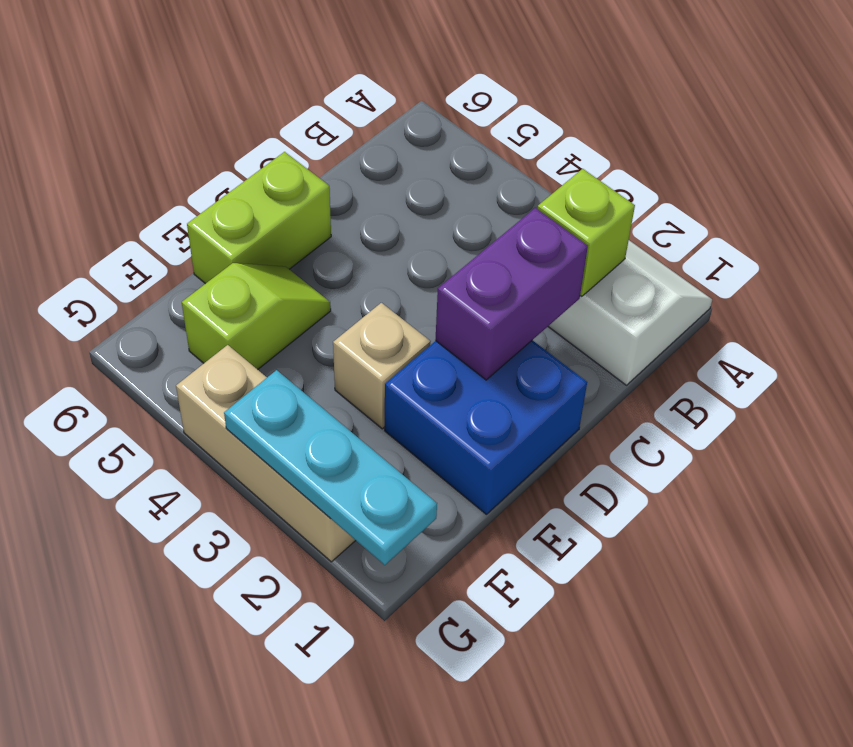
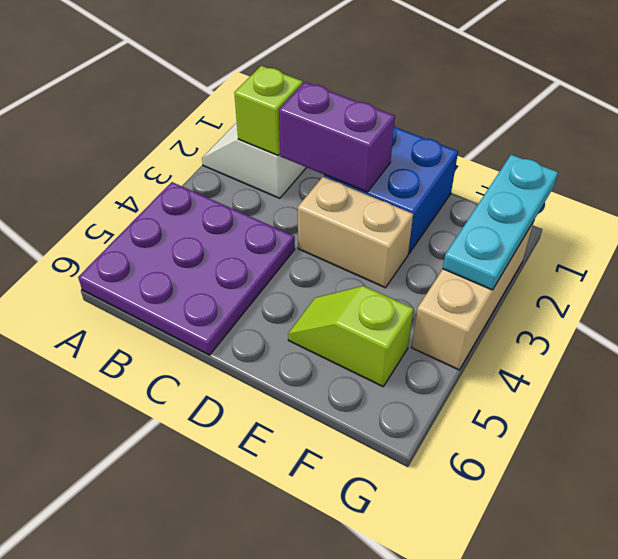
none -> purple 3x3 plate [78,182,295,355]
lime 1x2 brick [187,152,331,284] -> none
tan 1x1 brick [333,303,431,429] -> tan 1x2 brick [298,177,413,288]

